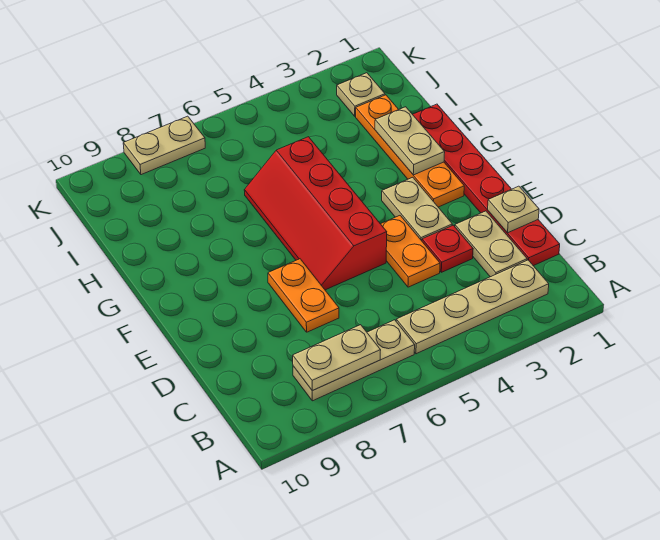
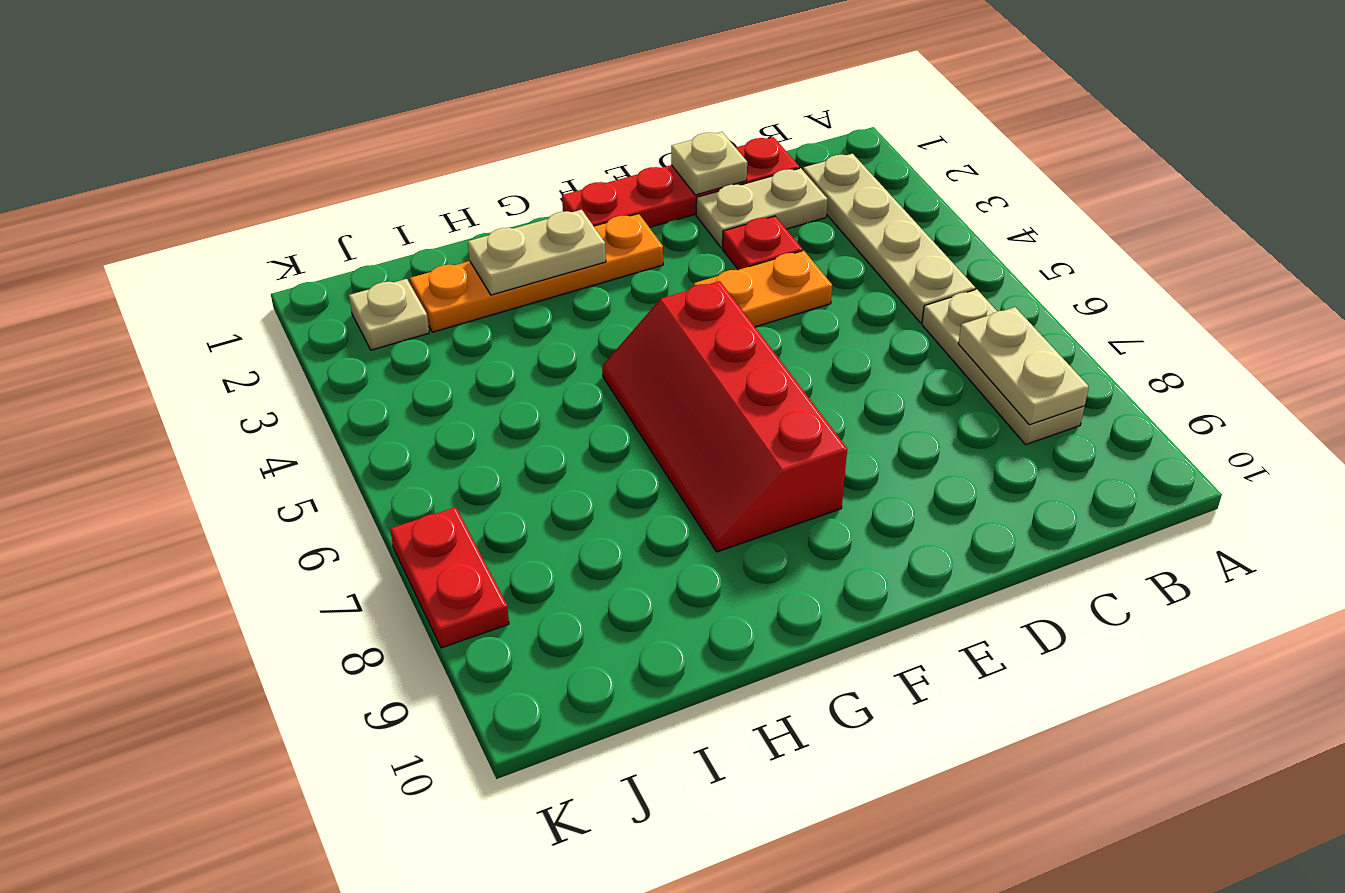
red 1x6 plate [413,104,560,266] -> red 1x4 plate [562,137,799,227]
orange 1x2 plate [268,259,339,332] -> none
tan 1x2 plate [382,177,452,241] -> none
red 2x4 slope [244,137,387,290] -> red 2x4 slope turned to [602,281,847,552]
tan 1x2 plate [123,116,205,175] -> red 1x2 plate [390,507,509,648]

